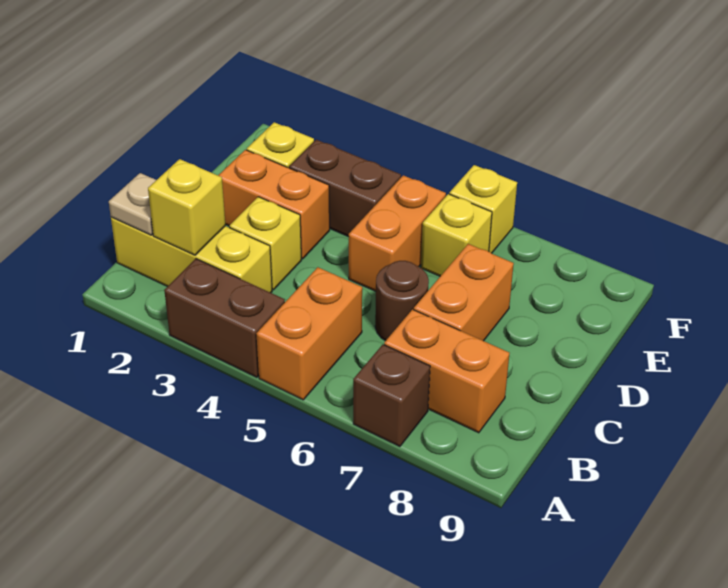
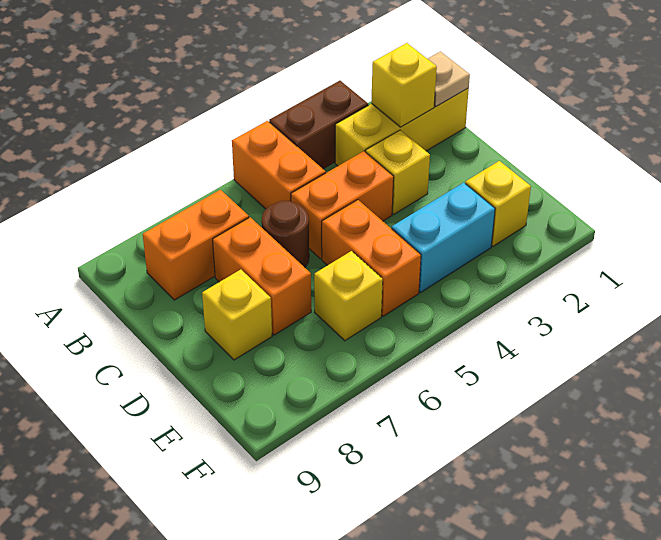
brown 1x1 brick [353,345,430,447] -> none
orange 1x2 brick [218,150,330,259] -> orange 1x2 brick moved to [291,151,394,259]
brown 1x2 brick [289,140,401,237] -> cyan 1x2 brick [392,183,495,292]
yellow 1x1 brick [449,165,517,253] -> yellow 1x1 brick moved to [202,270,272,360]

